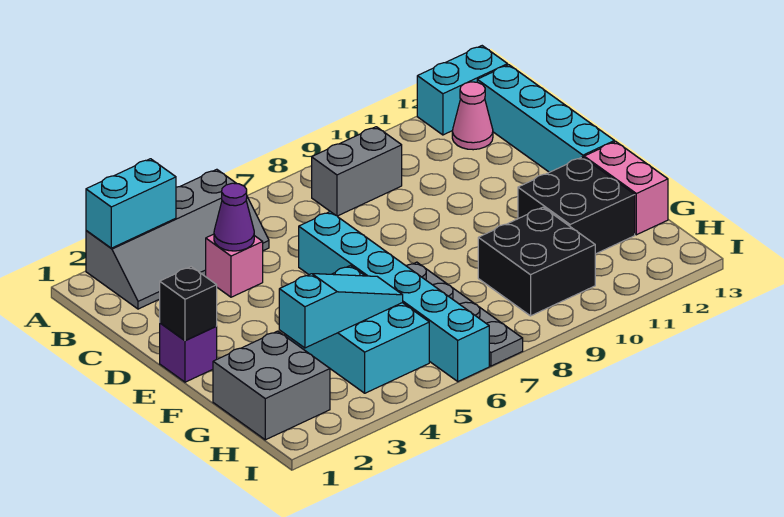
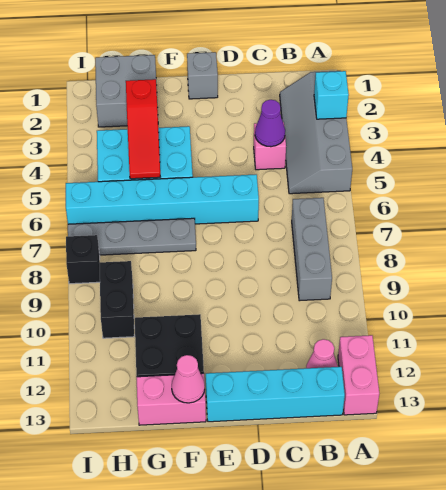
cyan 1x2 brick [86,159,176,248] -> cyan 1x1 brick [314,71,349,119]
cyan 1x2 brick [417,46,508,135] -> pink 1x2 brick [338,335,379,415]
grey 1x2 brick [312,127,402,216] -> grey 1x3 brick [292,198,332,301]
purple 1x1 brick [160,323,217,382] -> grey 1x1 brick [187,52,218,99]
black 1x1 brick [160,267,217,341] -> black 1x1 brick moved to [66,235,100,284]
none -> pink 1x1 cone [172,355,205,403]
cyan 1x3 slope [279,274,403,348] -> red 1x3 slope [126,79,160,179]
black 2x2 brick [478,207,595,316] -> black 1x2 brick [99,261,134,338]

